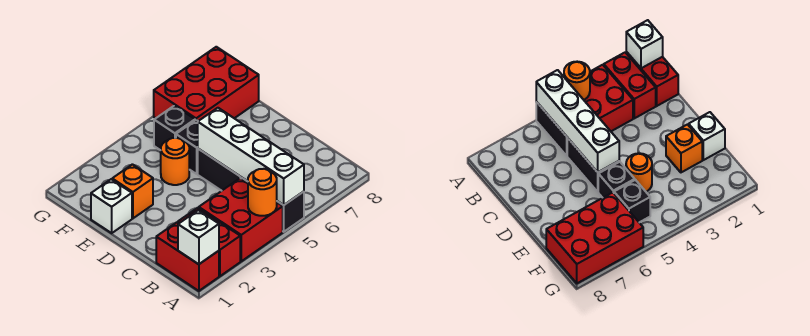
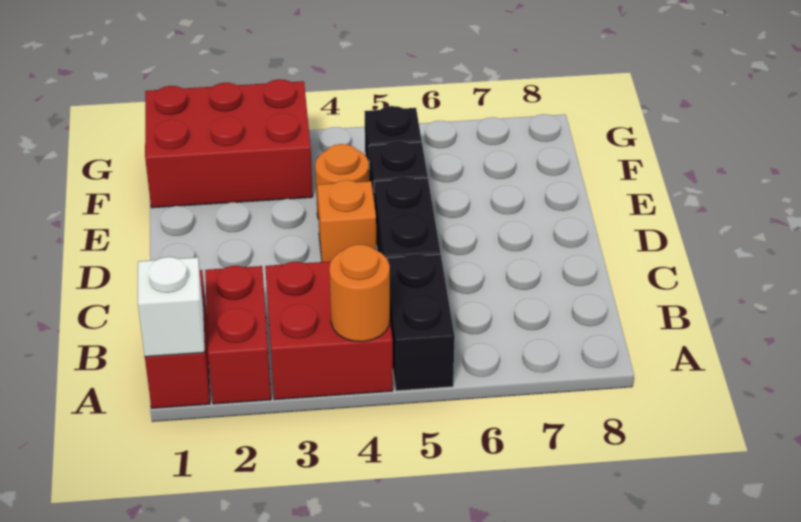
white 1x4 brick [198,108,304,205] -> none
white 1x1 brick [91,179,132,233] -> none
orange 1x1 brick [112,164,153,218] -> orange 1x1 brick moved to [317,180,376,262]
red 2x3 brick [154,47,259,121] -> red 2x3 brick moved to [145,79,313,208]

